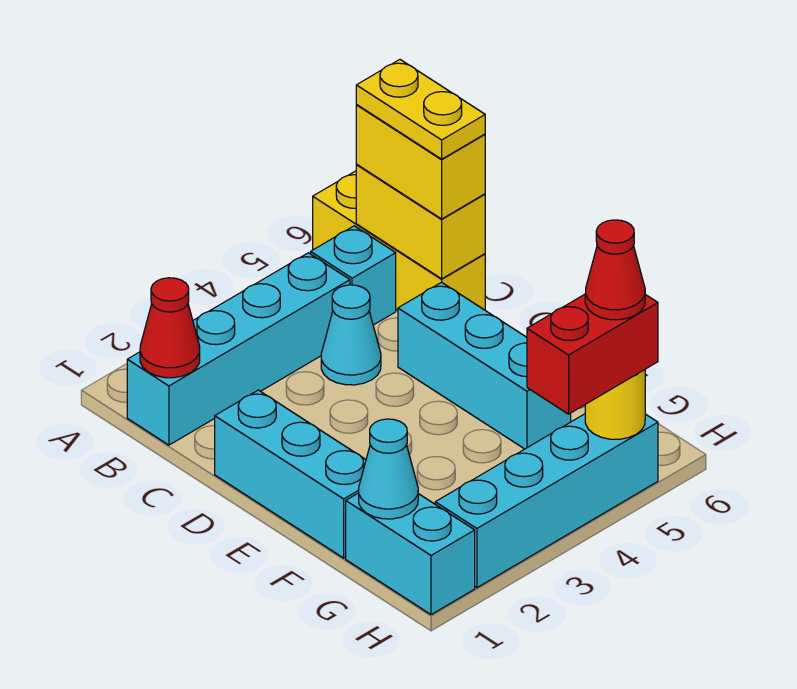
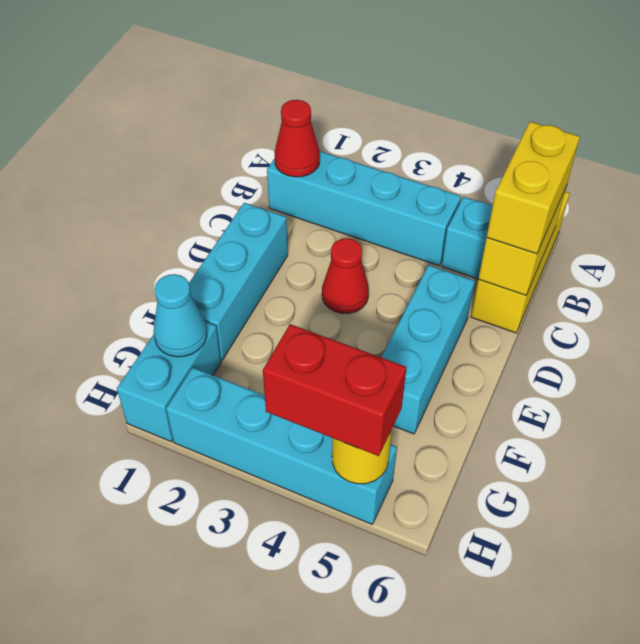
yellow 1x2 plate [356,60,485,159] -> none
cyan 1x1 cone [321,285,381,385] -> none
red 1x1 cone [585,220,645,320] -> red 1x1 cone moved to [322,238,369,314]

